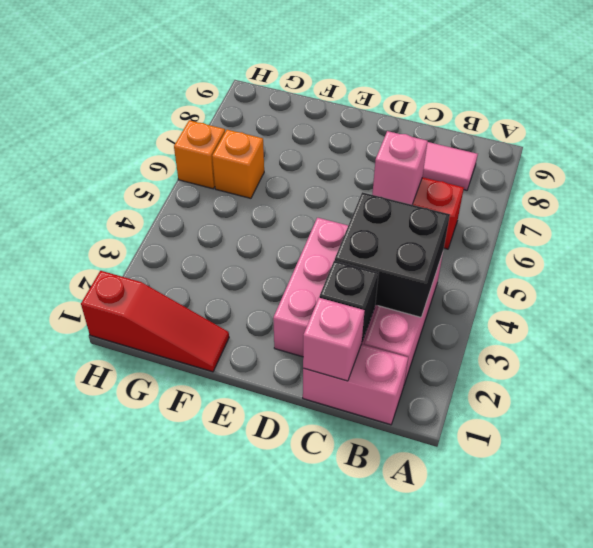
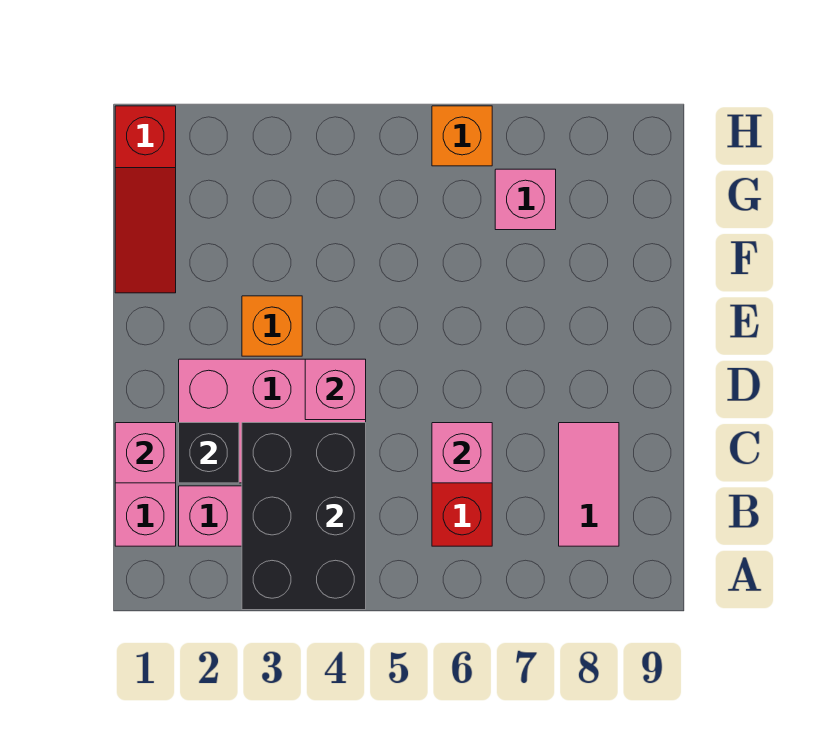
black 2x2 brick [335,192,450,317] -> black 2x3 brick [242,423,366,610]
none -> pink 1x1 brick [305,359,366,420]
orange 1x1 brick [212,130,264,198] -> orange 1x1 brick moved to [242,296,302,356]
none -> pink 1x1 brick [495,169,556,230]

